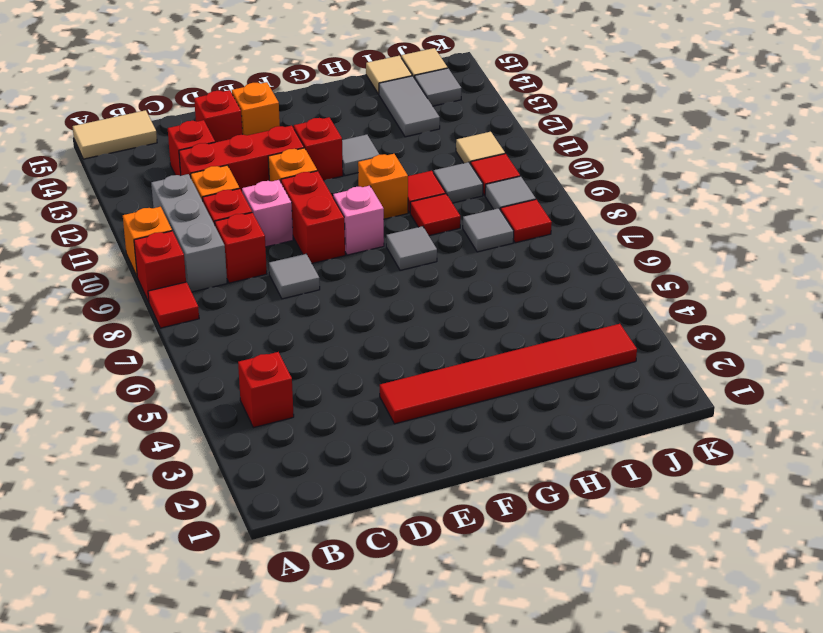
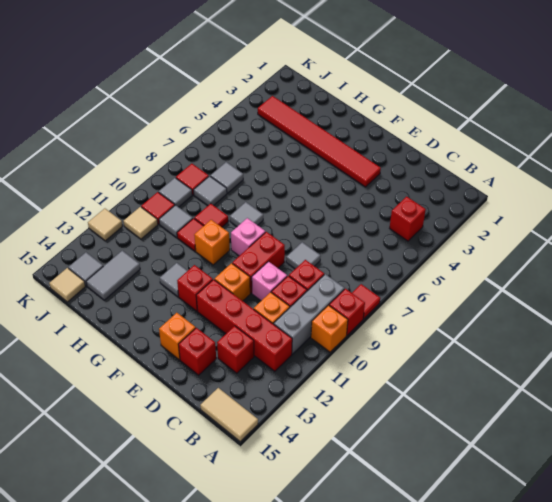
red 1x3 brick [179,126,304,191] -> red 1x4 brick [196,279,292,371]
none -> grey 1x1 tile [210,162,243,193]
tan 1x1 tile [366,56,412,94] -> tan 1x1 tile moved to [88,209,122,241]

